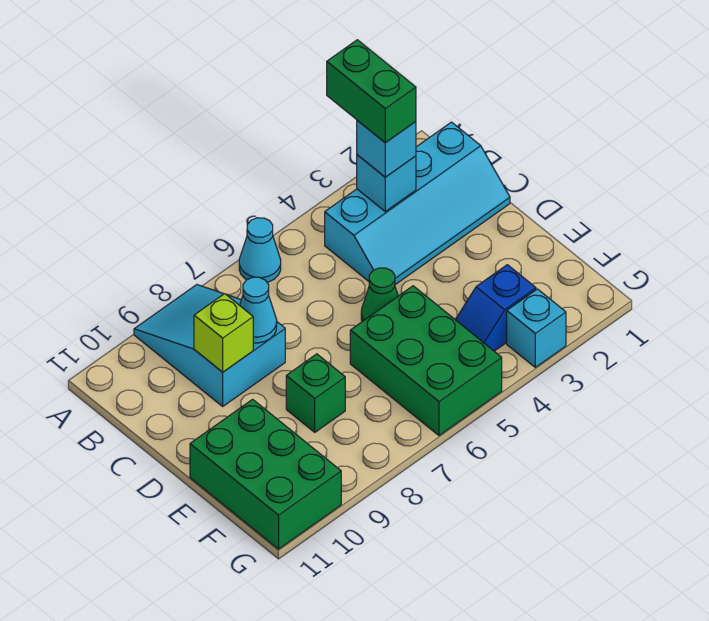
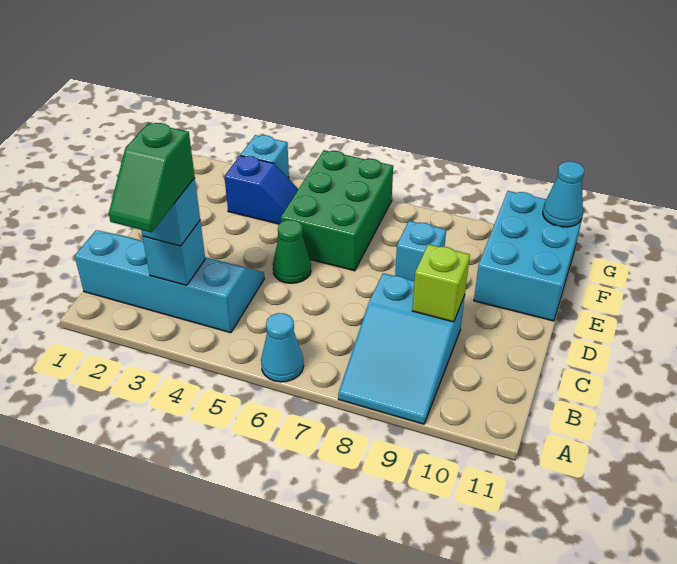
green 1x2 brick [327,40,416,143] -> green 1x2 slope [109,123,195,232]
cyan 1x1 cone [240,277,277,343] -> cyan 1x1 cone moved to [543,161,584,227]
green 1x1 brick [286,354,345,432] -> cyan 1x1 brick [395,221,446,281]
green 2x3 brick [190,399,341,549] -> cyan 2x3 brick [474,191,584,321]

